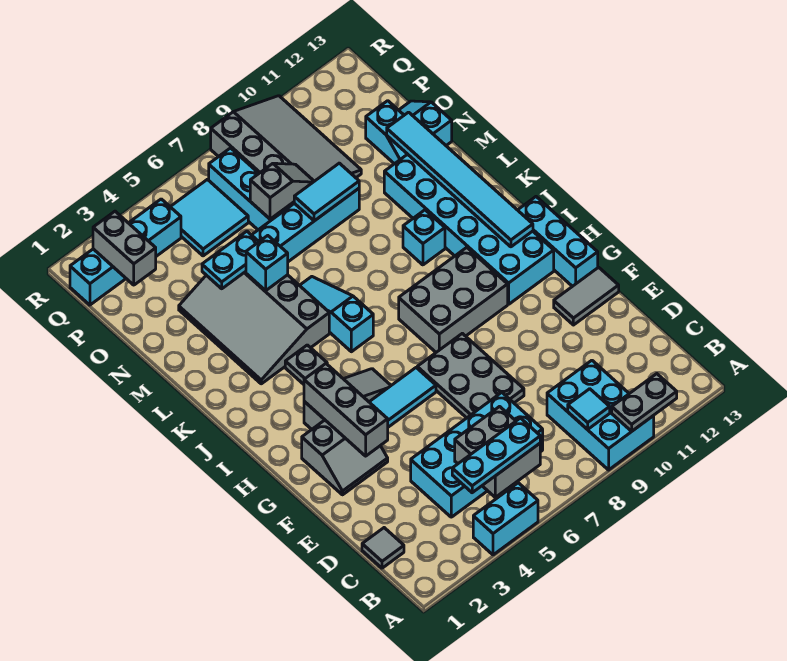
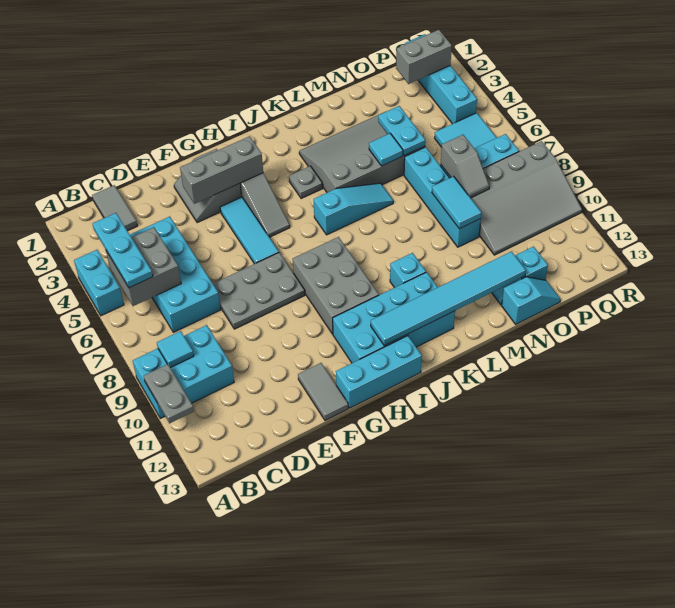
grey 1x1 tile [362,528,404,568] -> grey 1x2 tile [92,185,137,231]
cyan 2x6 brick [384,154,554,304] -> cyan 2x4 brick [333,272,455,363]
cyan 1x1 brick [246,236,288,290] -> cyan 1x1 tile [369,133,403,166]

